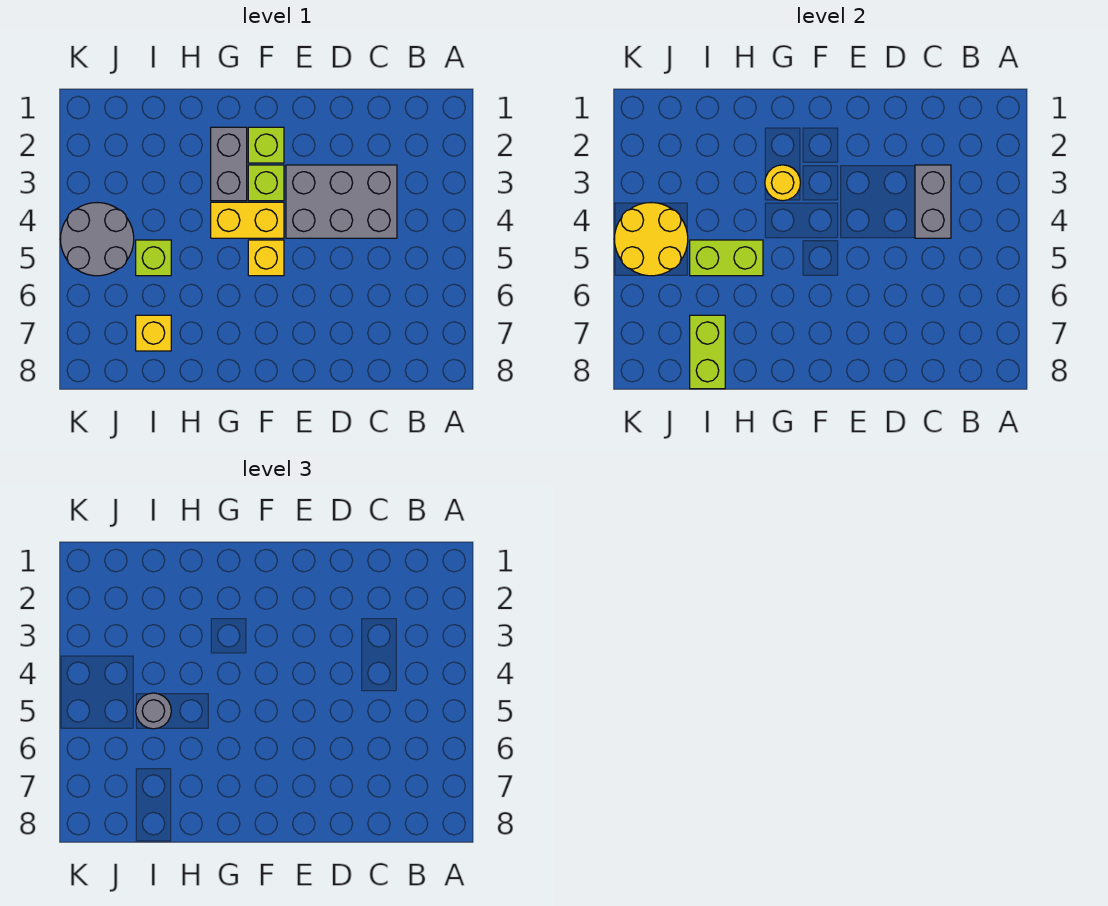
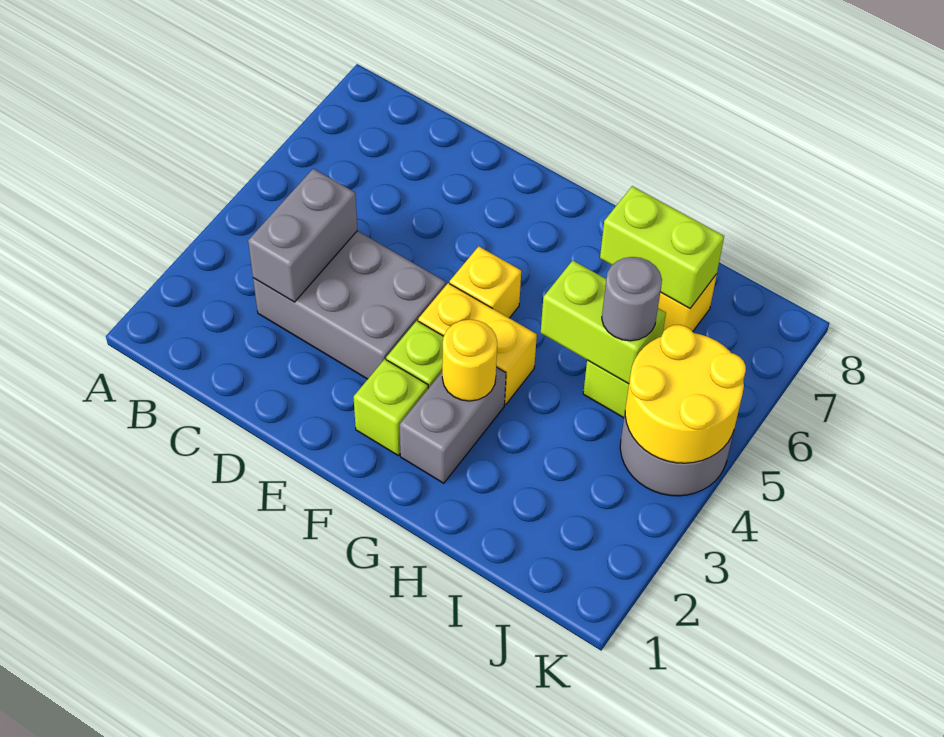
lime 1x2 brick [690,315,725,389] -> lime 1x2 brick turned to [600,186,724,308]

